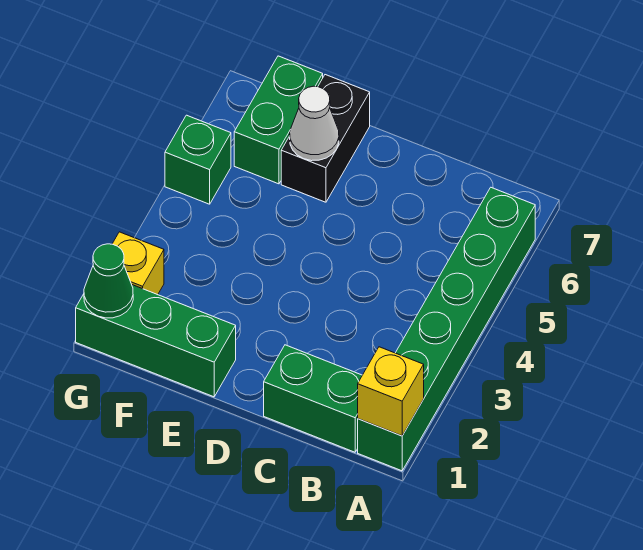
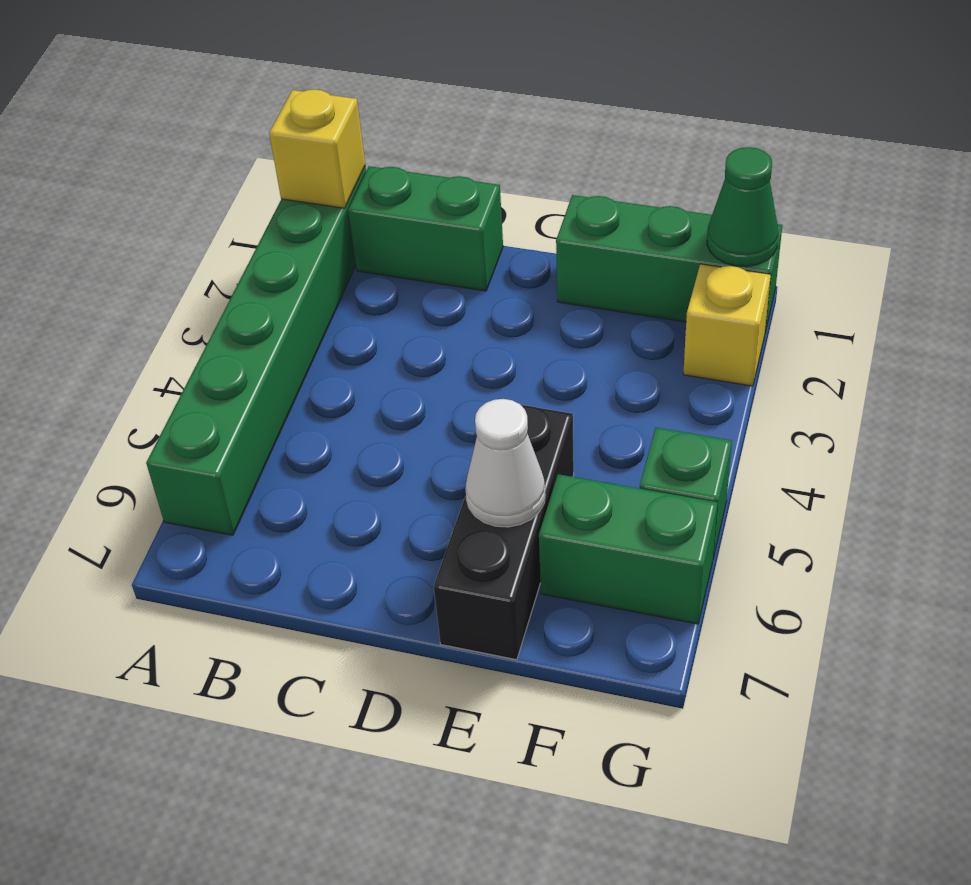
black 1x2 brick [281,75,370,202] -> black 1x3 brick [434,405,574,660]
green 1x2 brick [234,56,323,184] -> green 1x2 brick turned to [539,474,717,624]

